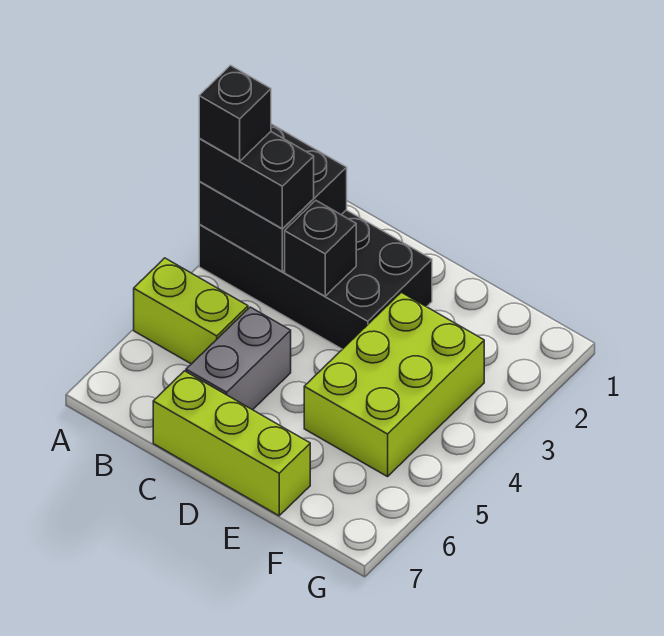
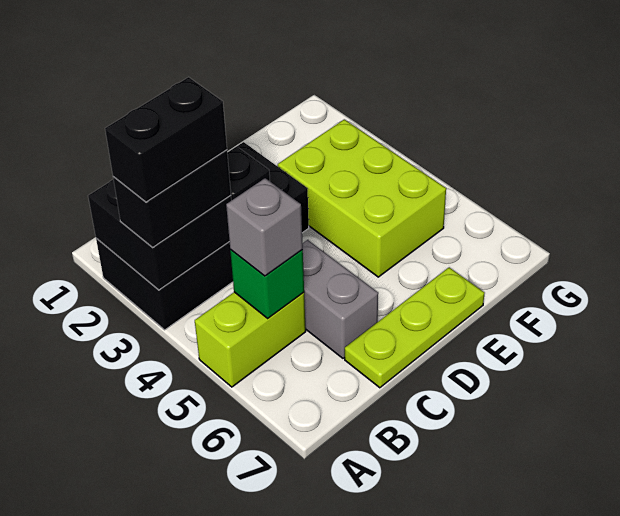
black 1x1 brick [199,65,271,161] -> black 1x2 brick [105,77,227,202]
none -> green 1x1 brick [230,250,304,318]
none -> grey 1x1 brick [226,178,303,276]
lime 1x3 brick [153,371,310,516] -> lime 1x3 plate [345,267,484,388]

